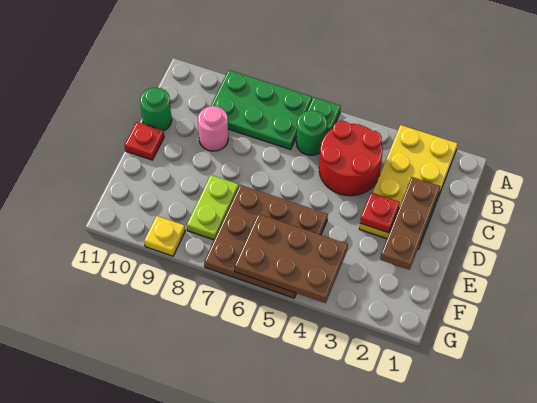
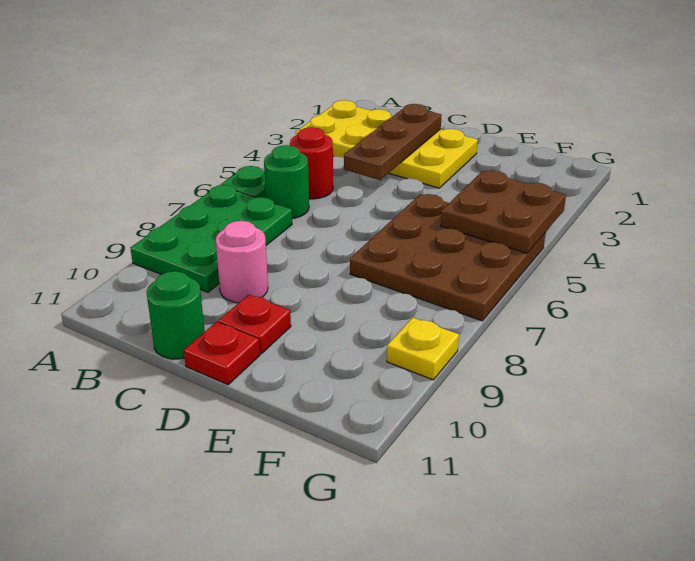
red 2x2 round brick [319,121,383,196] -> red 1x1 round brick [290,127,333,199]
brown 1x3 plate [380,177,440,270] -> brown 1x3 plate turned to [344,104,442,180]
red 1x1 plate [360,192,400,233] -> red 1x1 plate moved to [218,295,291,354]
lime 1x2 plate [187,175,239,240] -> none
brown 2x3 plate [234,214,348,303] -> brown 2x2 plate [441,170,566,253]

